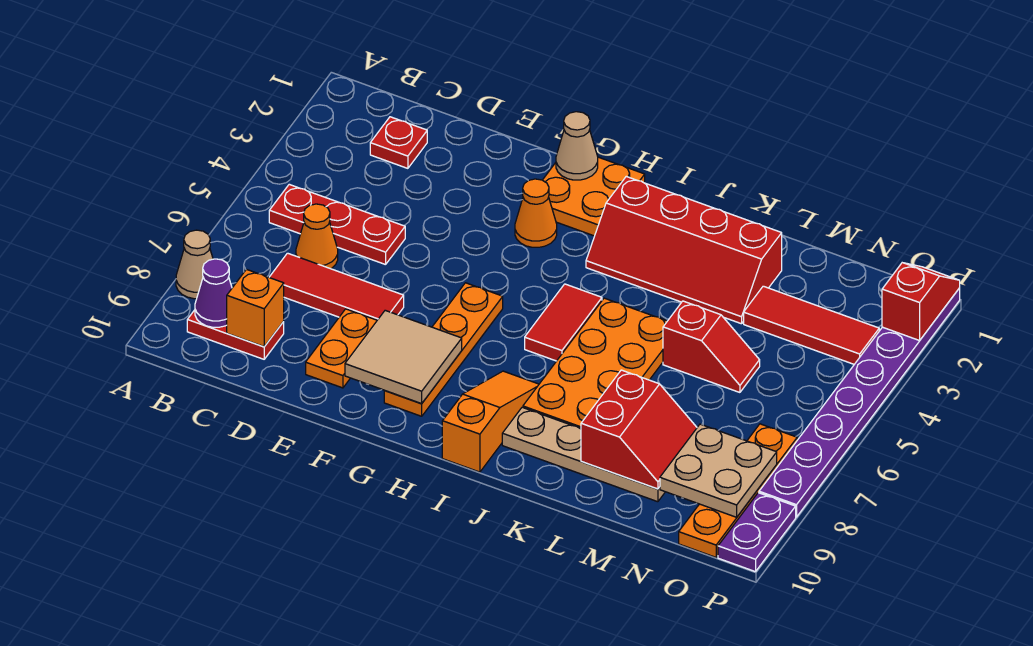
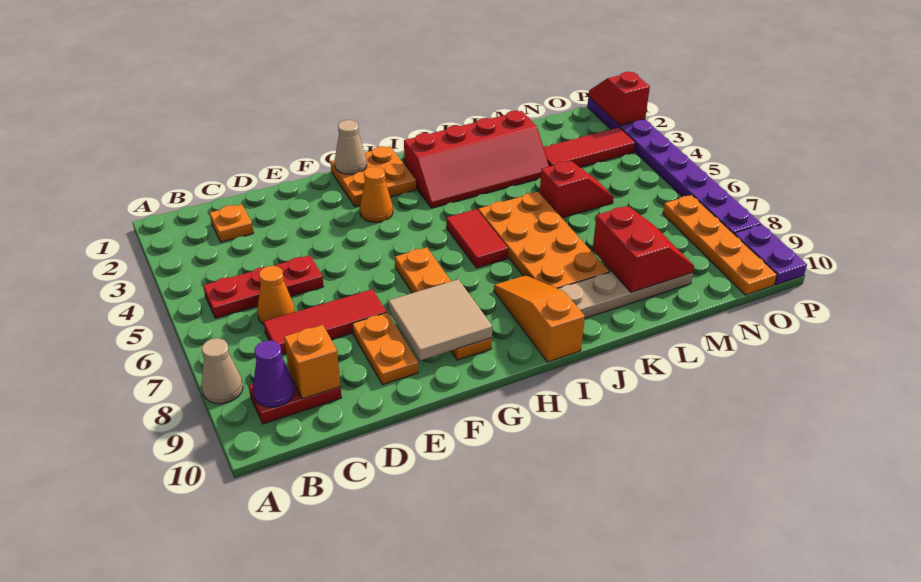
red 1x1 plate [370,117,427,168] -> orange 1x1 plate [210,204,253,242]
tan 2x2 plate [660,424,777,517] -> none

